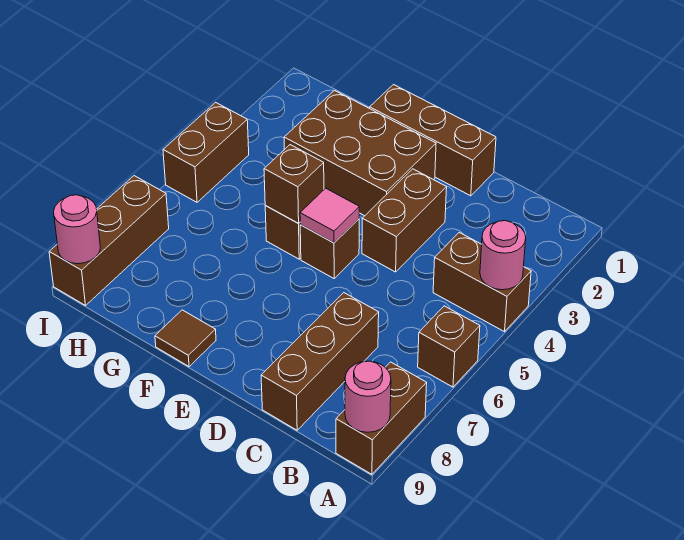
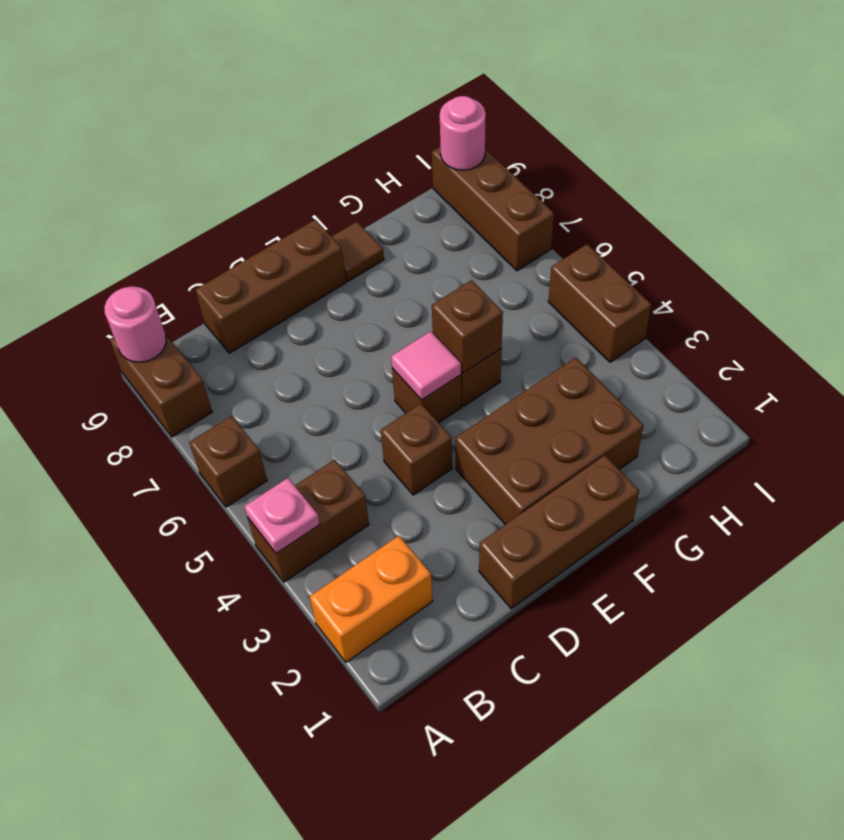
none -> orange 1x2 brick [310,536,433,662]
pink 1x1 round brick [480,221,526,290] -> pink 1x1 plate [244,478,320,553]
brown 1x3 brick [261,293,379,430] -> brown 1x3 brick turned to [195,220,346,353]
brown 1x2 brick [362,169,447,272] -> brown 1x1 brick [381,404,452,495]

